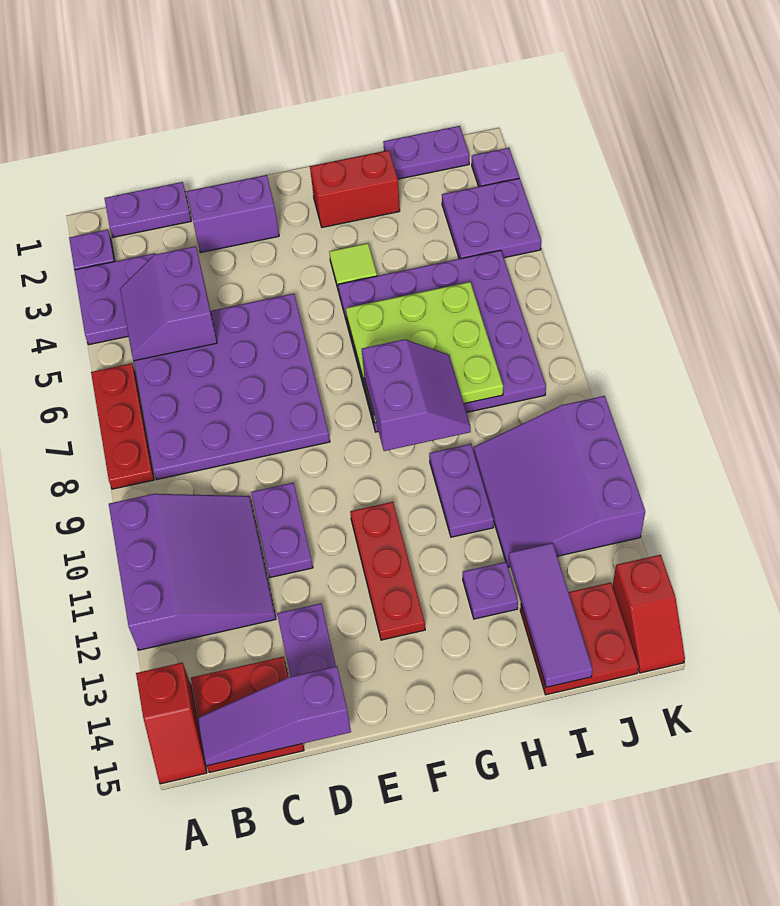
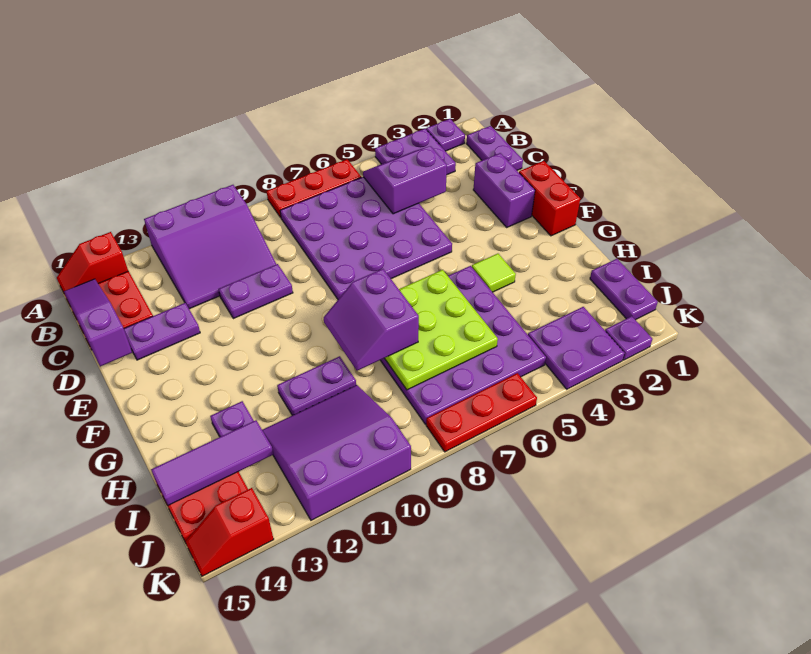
red 1x3 plate [350,502,425,640] -> red 1x3 plate moved to [426,373,537,452]
red 1x2 brick [310,150,400,227] -> red 1x2 brick moved to [519,161,580,236]
purple 2x2 slope [362,339,471,451] -> purple 2x2 slope turned to [324,269,419,371]

